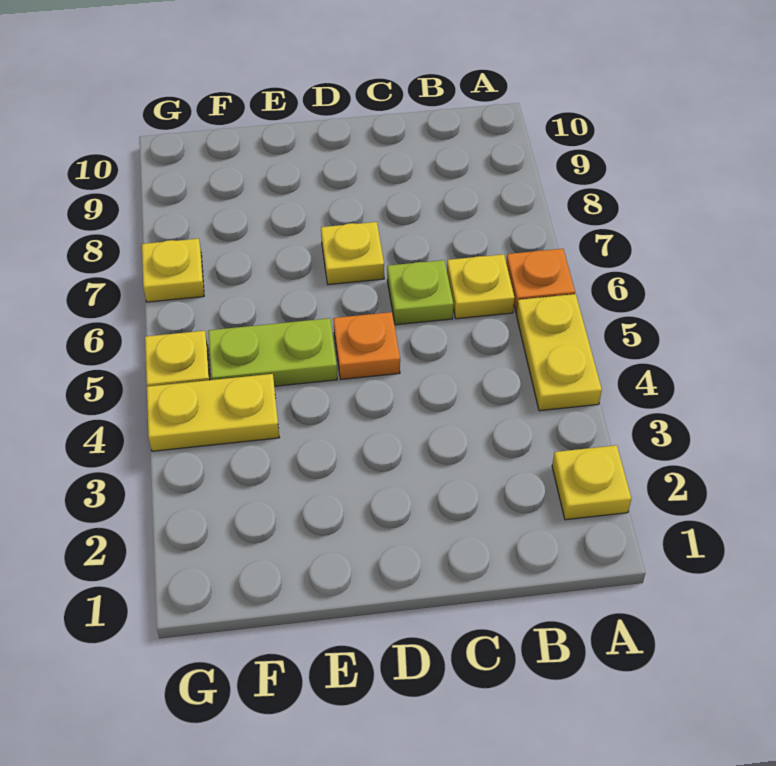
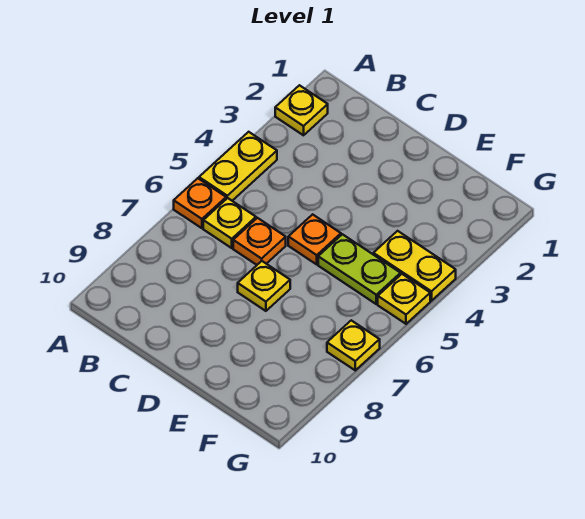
lime 1x1 plate [387,260,453,325] -> orange 1x1 plate [233,218,286,265]

